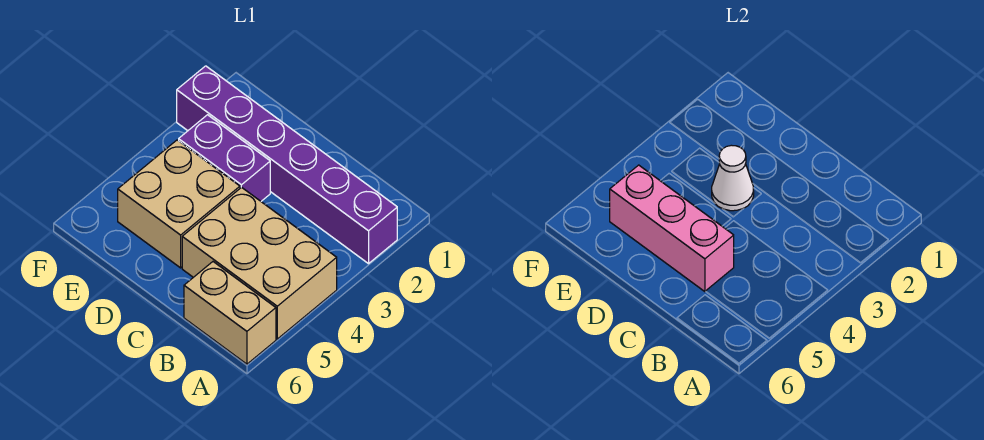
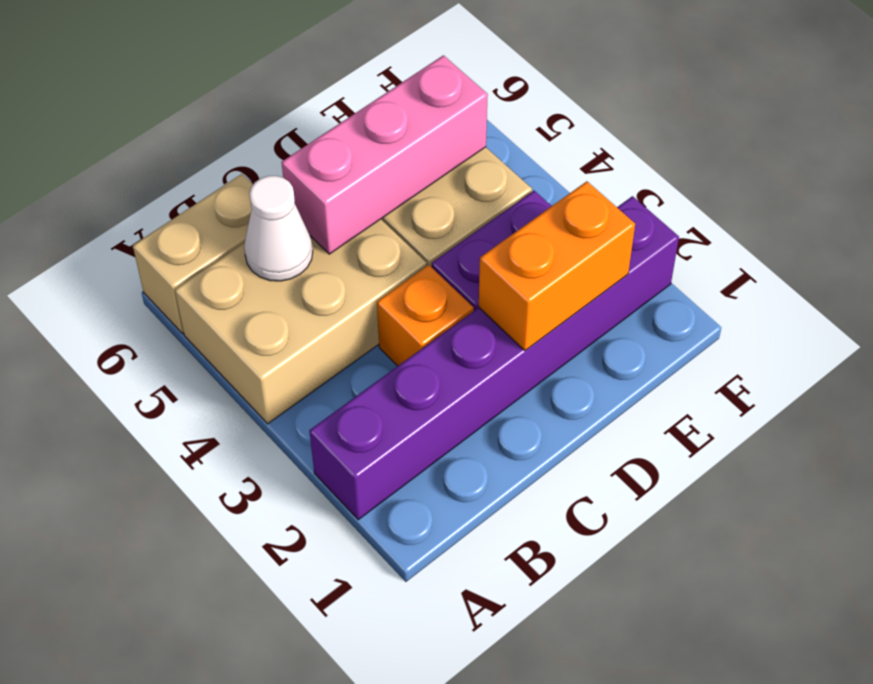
none -> orange 1x1 brick [377,265,474,366]
none -> orange 1x2 brick [479,181,635,351]
white 1x1 cone [712,145,754,211] -> white 1x1 cone moved to [244,176,313,281]

